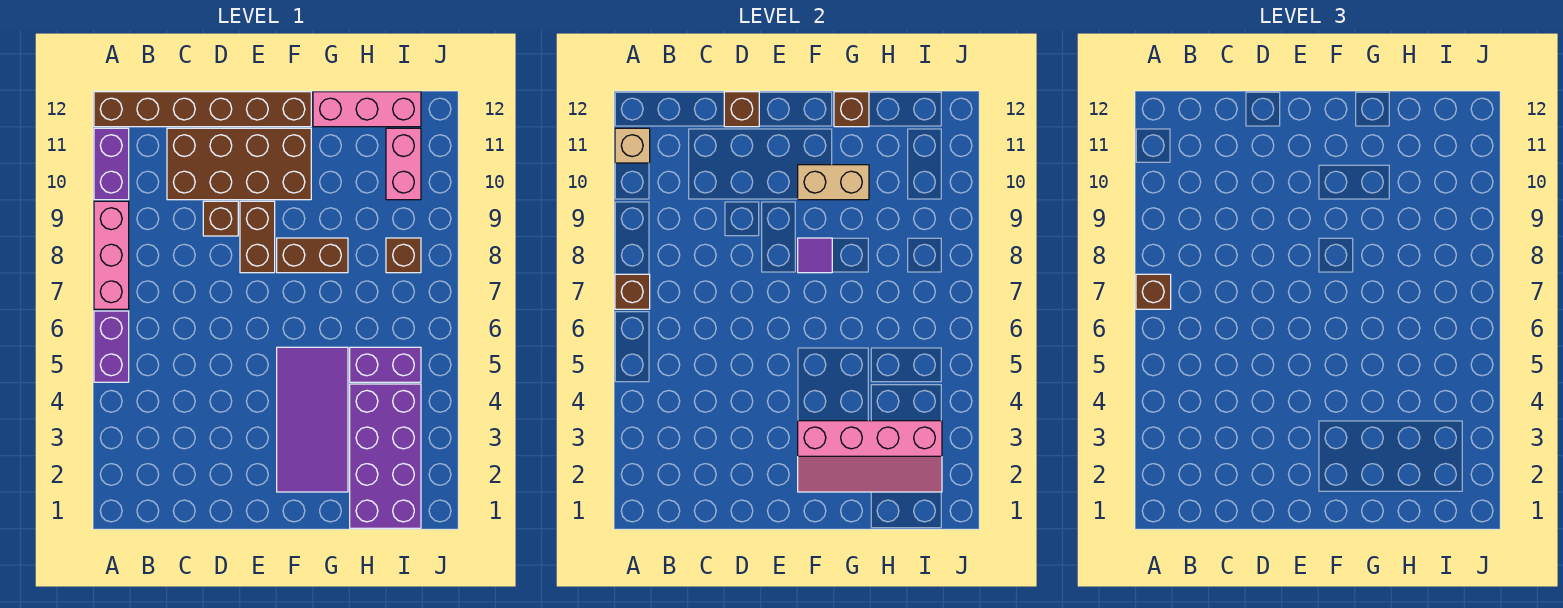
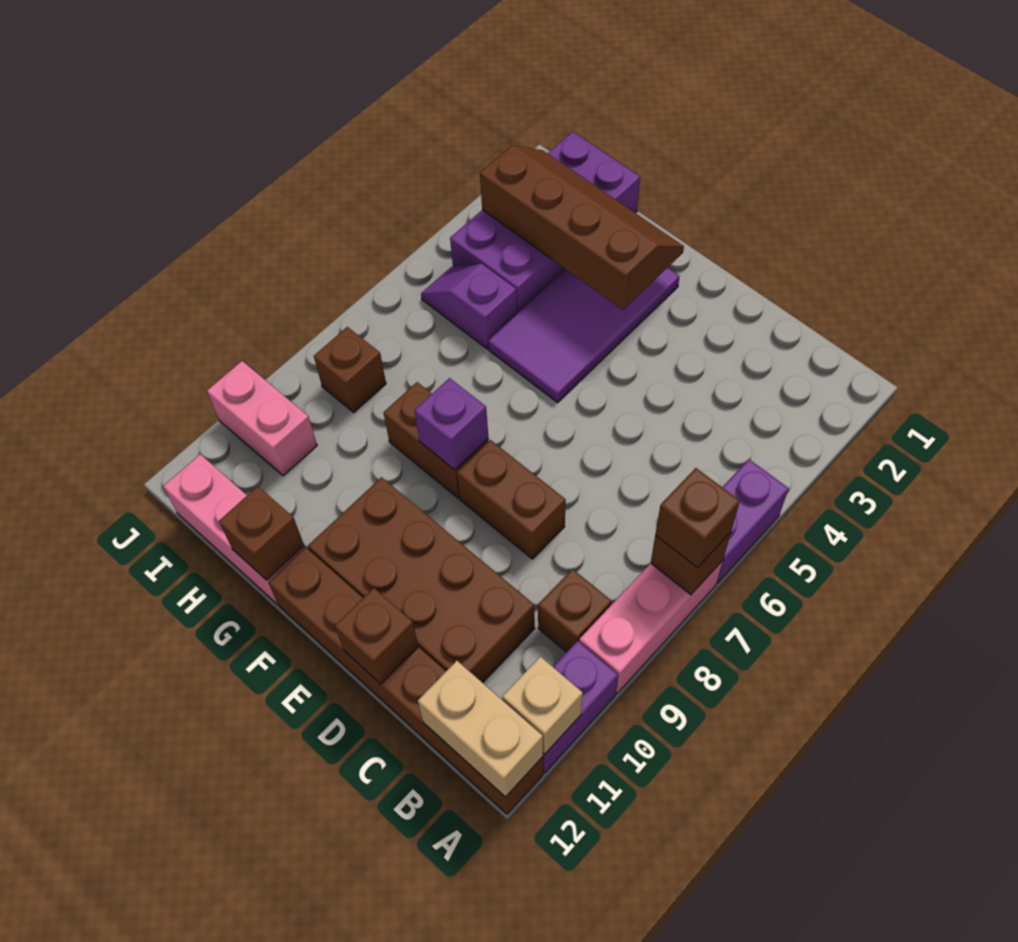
brown 1x1 brick [203,201,238,236] -> brown 1x1 brick moved to [538,569,612,652]
brown 1x2 brick [240,201,275,273] -> brown 1x2 brick turned to [457,440,566,559]
pink 2x4 slope [798,421,942,492] -> brown 2x4 slope [480,146,684,310]
purple 1x1 tile [798,238,832,273] -> purple 1x1 brick [414,378,488,470]
tan 1x2 brick [798,165,869,200] -> tan 1x2 brick moved to [418,661,543,797]
purple 1x2 brick [350,347,421,382] -> purple 1x2 slope [421,264,517,349]
pink 1x2 brick [386,128,421,200] -> pink 1x2 brick turned to [207,361,317,476]

